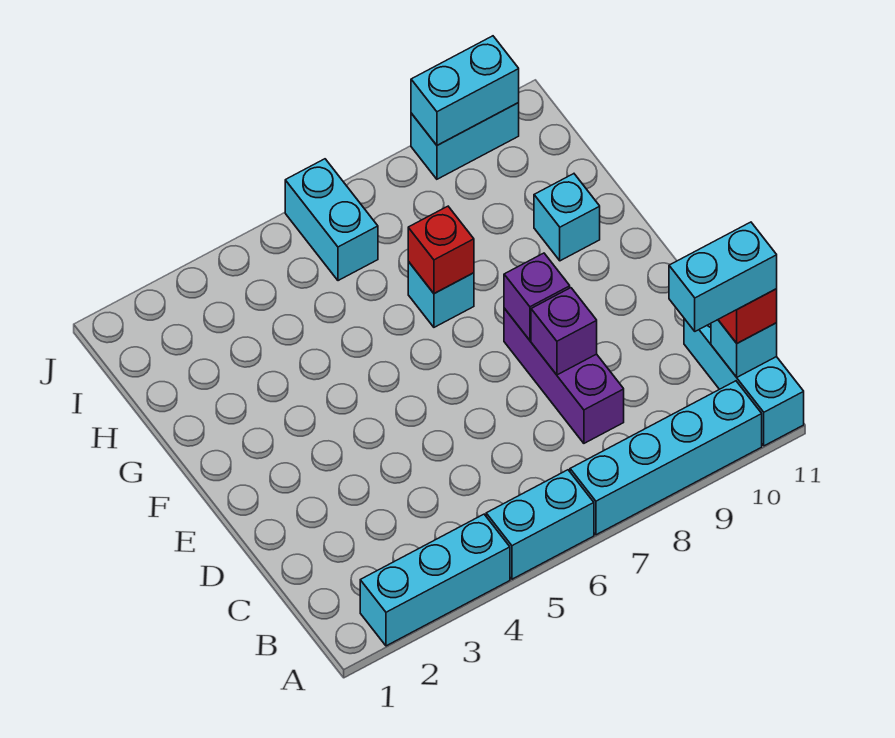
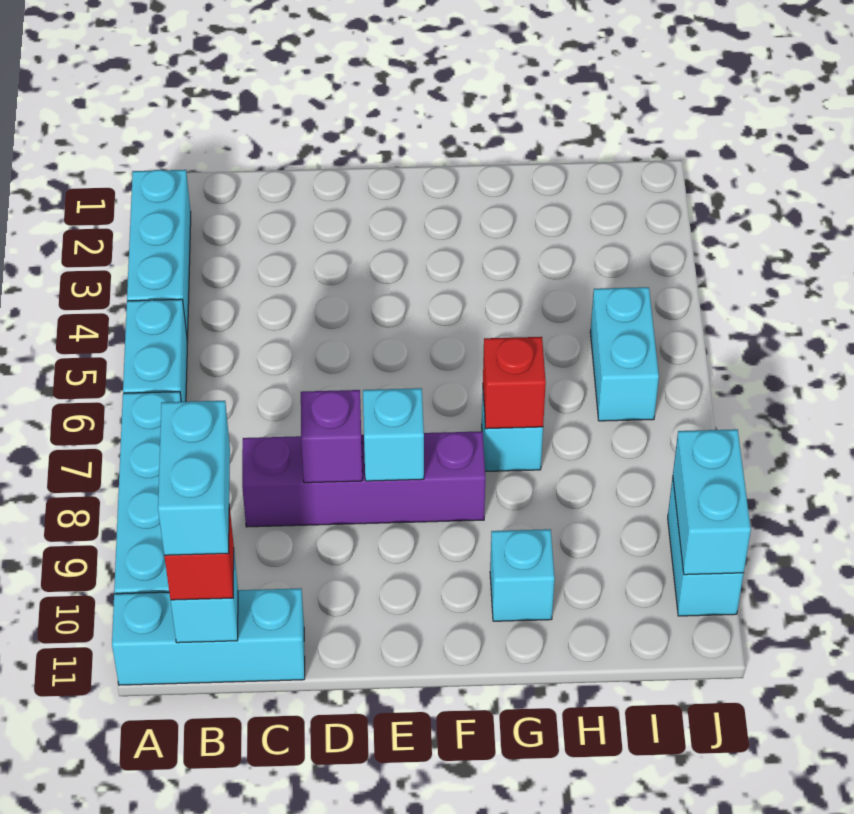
purple 1x3 brick [504,308,624,443] -> purple 1x4 brick [242,431,485,527]
purple 1x1 brick [504,253,570,340] -> cyan 1x1 brick [363,388,424,481]
cyan 1x2 brick [285,159,378,281] -> cyan 1x2 brick turned to [590,287,659,421]

